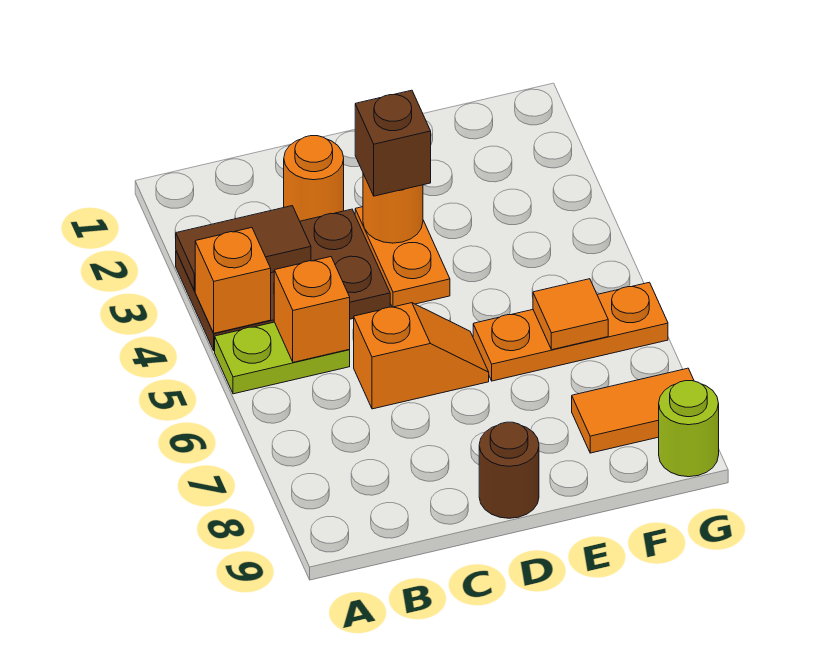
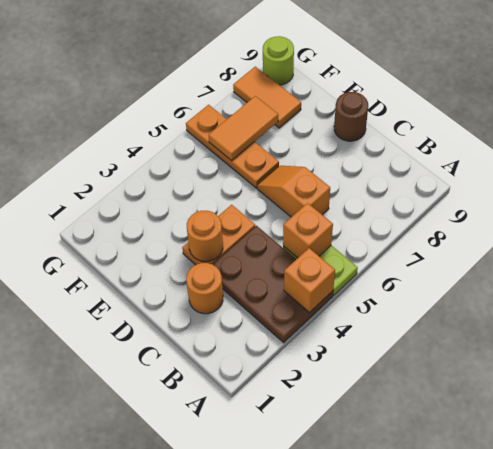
brown 1x2 tile [176,206,311,290] -> none
brown 1x1 brick [355,90,431,196] -> none
orange 1x1 tile [533,279,608,350] -> orange 1x2 tile [209,96,278,161]

